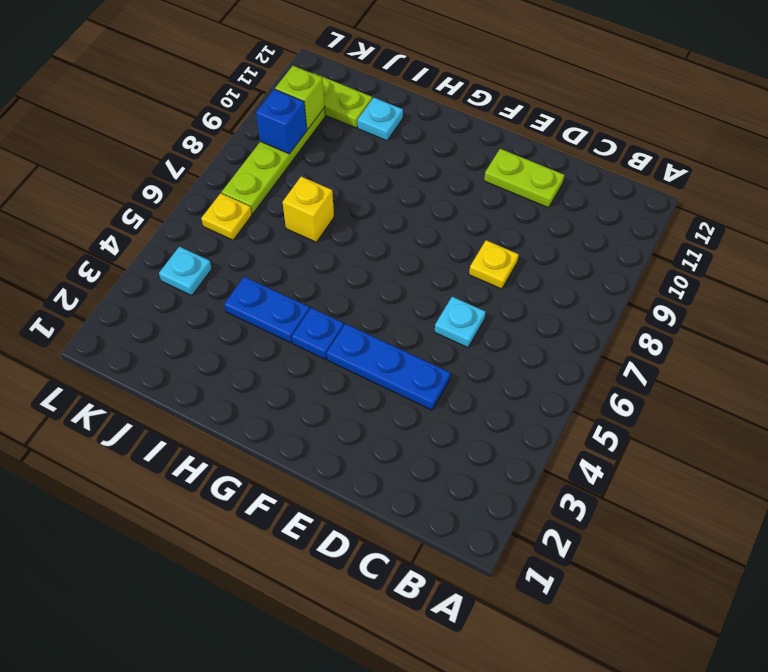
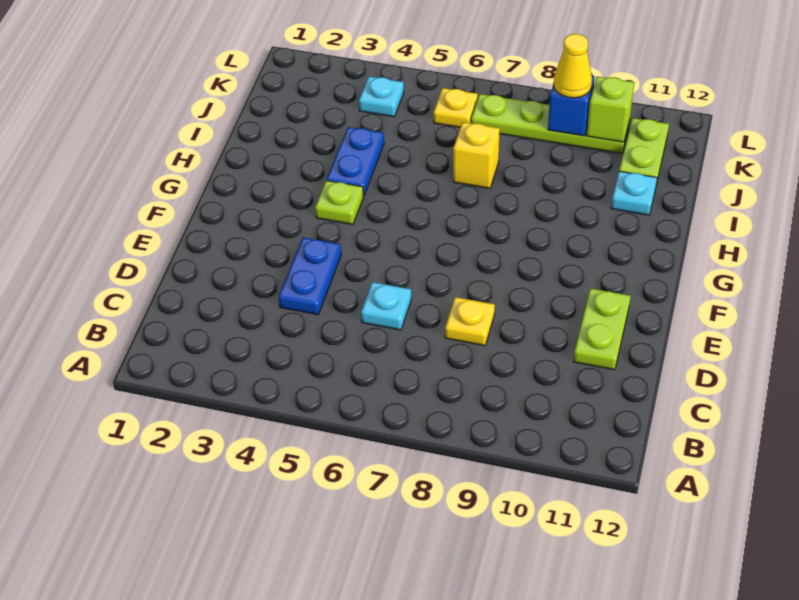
blue 1x3 plate [327,324,450,410] -> blue 1x2 plate [279,238,341,315]
blue 1x1 plate [292,308,344,359] -> lime 1x1 plate [315,180,363,224]
none -> yellow 1x1 cone [554,34,592,98]

